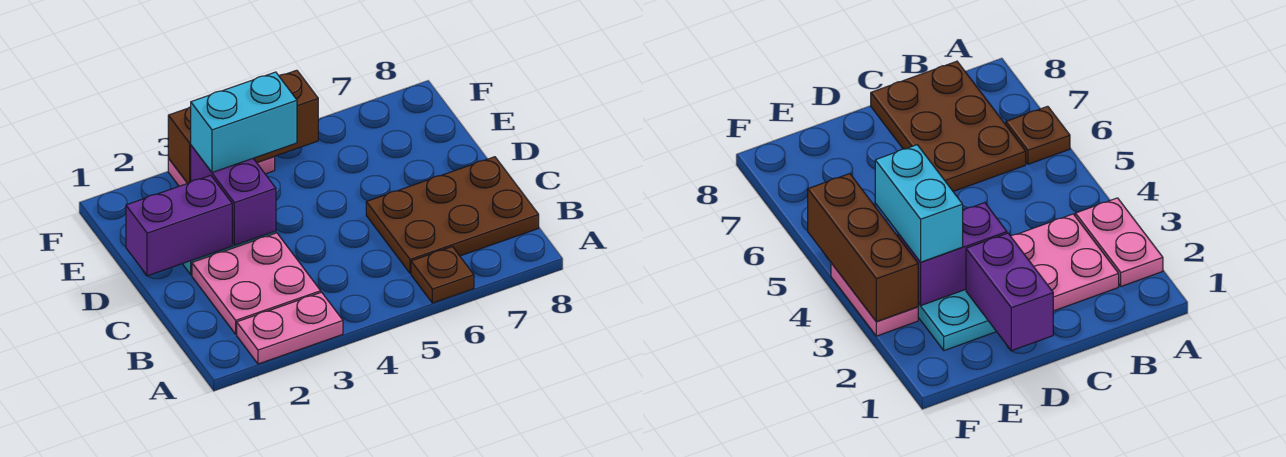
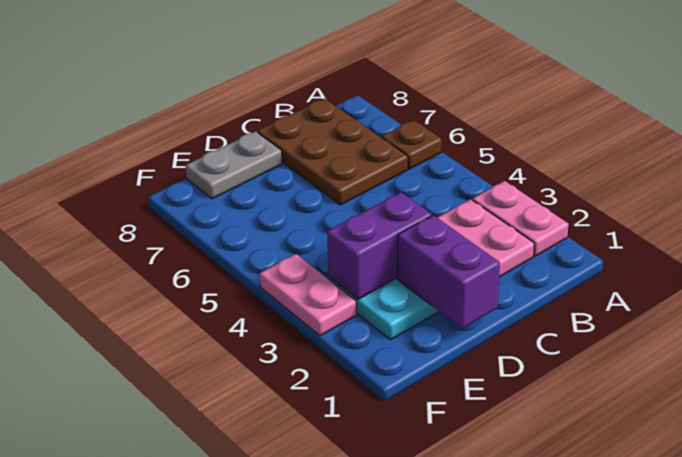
none -> grey 1x2 plate [186,131,282,199]
cyan 1x2 brick [191,72,297,173] -> none
brown 1x3 brick [168,70,318,183] -> none

